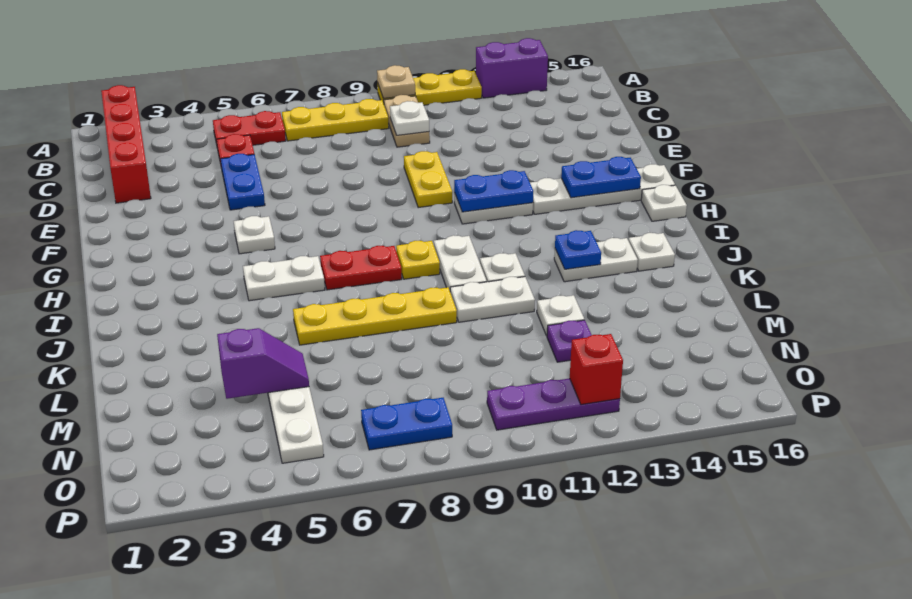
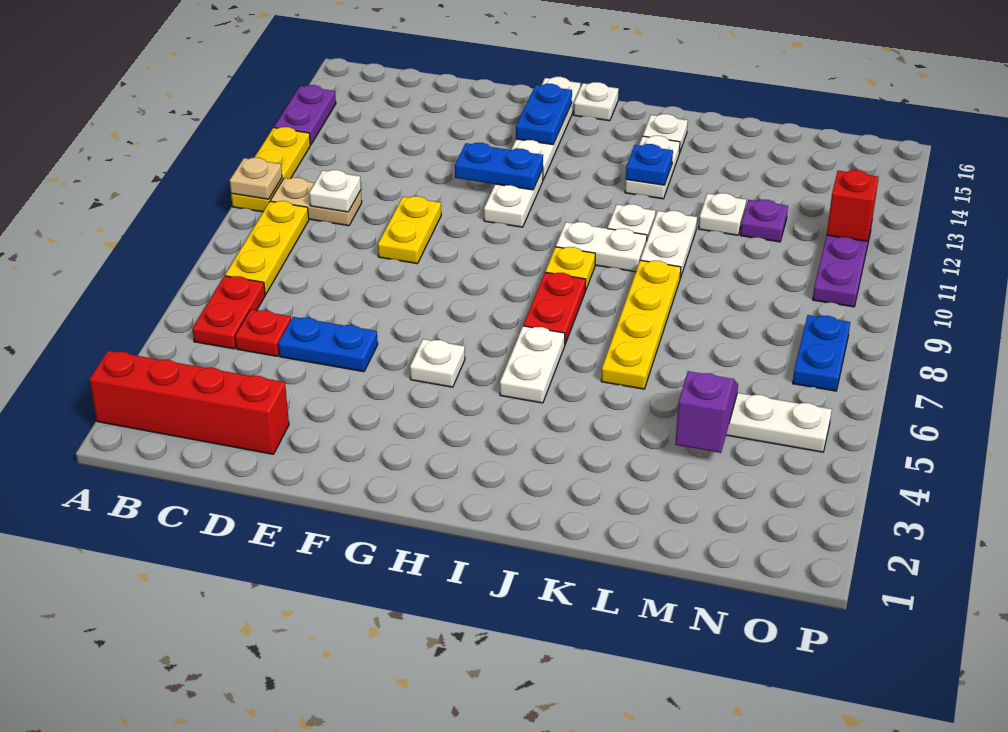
purple 1x2 brick [476,38,548,98] -> purple 1x2 plate [274,85,336,145]
yellow 1x2 plate [404,151,452,208] -> yellow 1x2 plate turned to [378,196,441,264]
blue 1x2 plate [454,170,533,212] -> blue 1x2 plate turned to [455,143,543,190]

